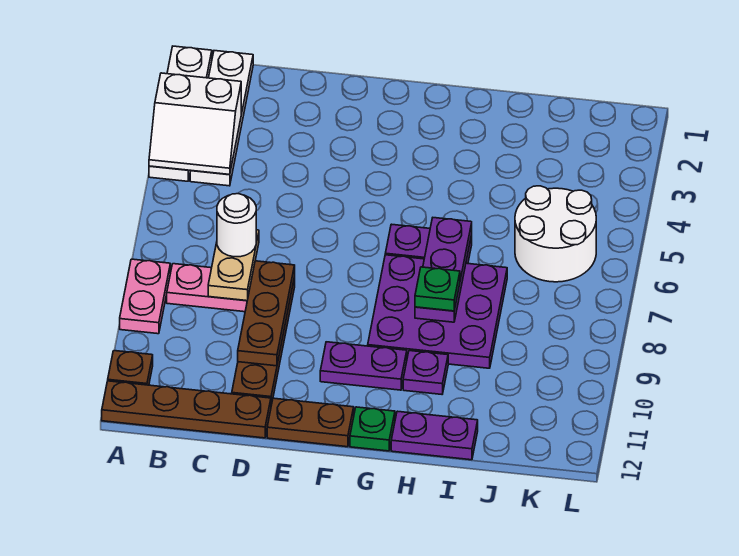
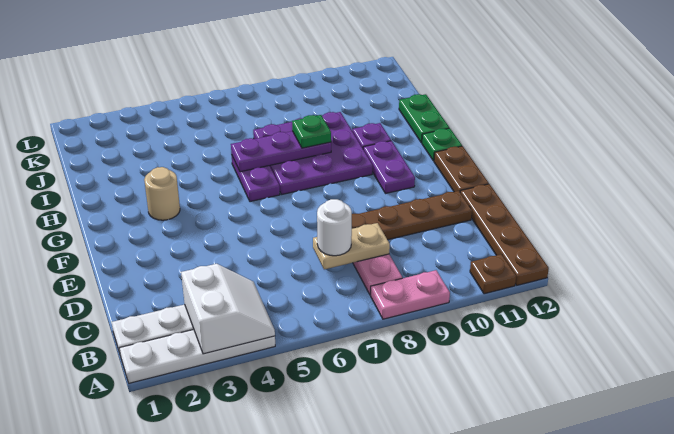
brown 1x3 plate [238,261,295,366] -> none
none -> tan 1x1 round brick [144,167,180,220]
purple 1x2 plate [391,411,478,460] -> green 1x2 plate [399,94,449,143]
white 2x2 round brick [515,186,596,282] -> none

